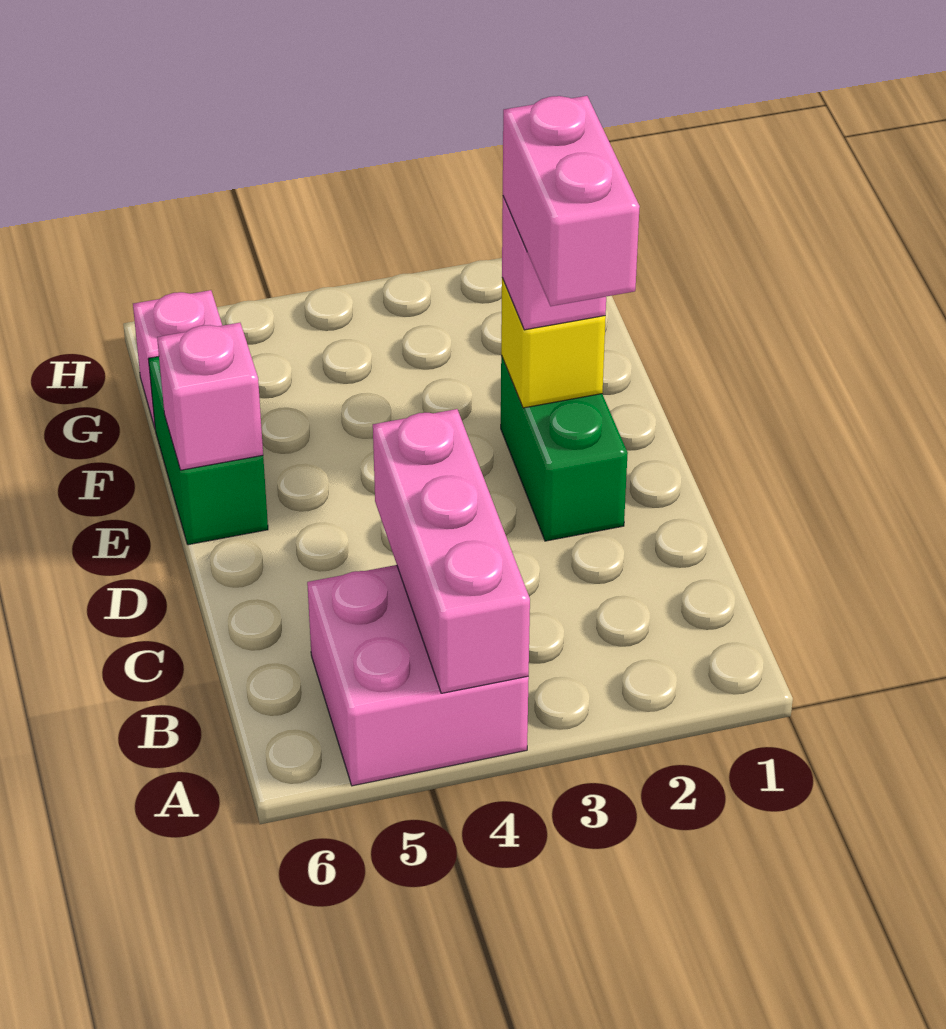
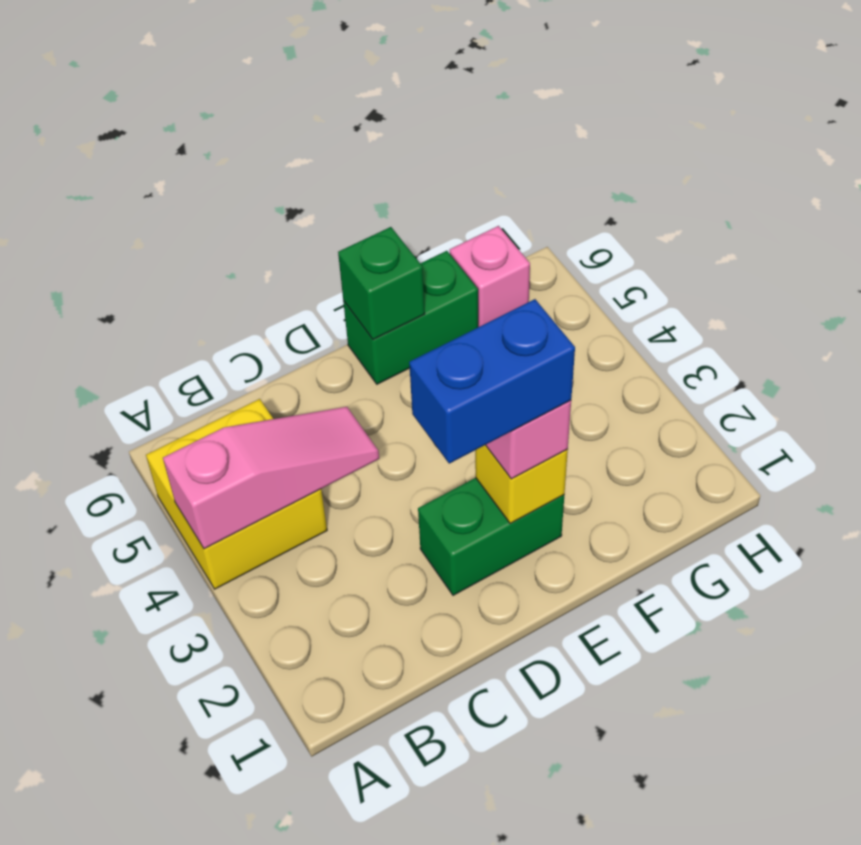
pink 2x2 brick [307,565,529,786] -> yellow 2x2 brick [146,399,327,589]
pink 1x3 brick [373,409,530,693] -> pink 1x3 slope [163,407,379,549]
pink 1x2 brick [503,96,640,306] -> blue 1x2 brick [409,299,575,464]
pink 1x1 brick [157,323,263,470] -> green 1x1 brick [338,227,425,340]

